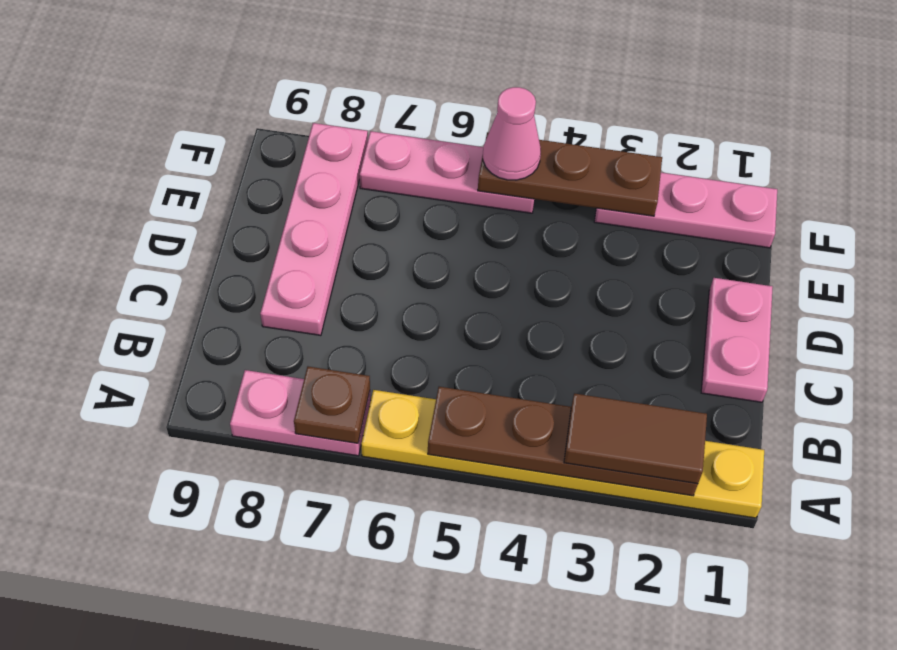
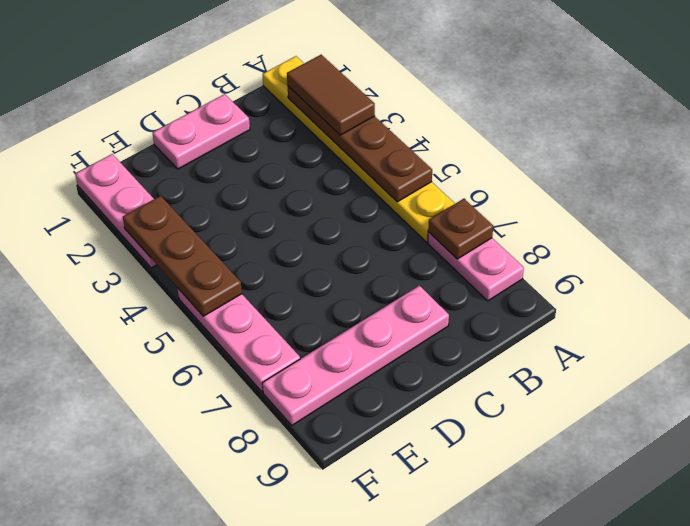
pink 1x1 cone [483,87,541,180] -> none

